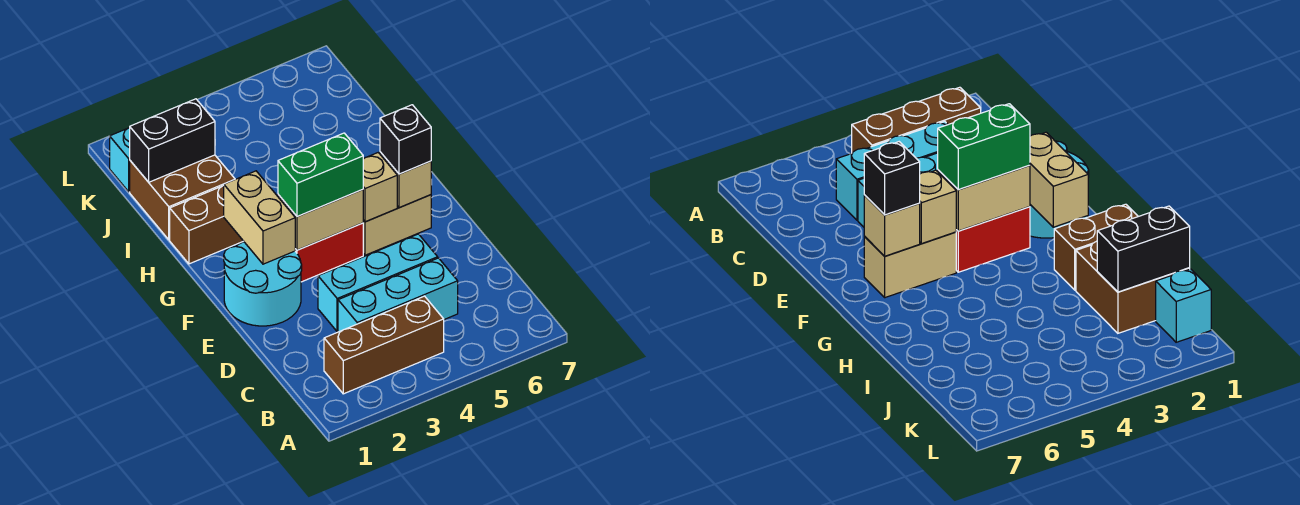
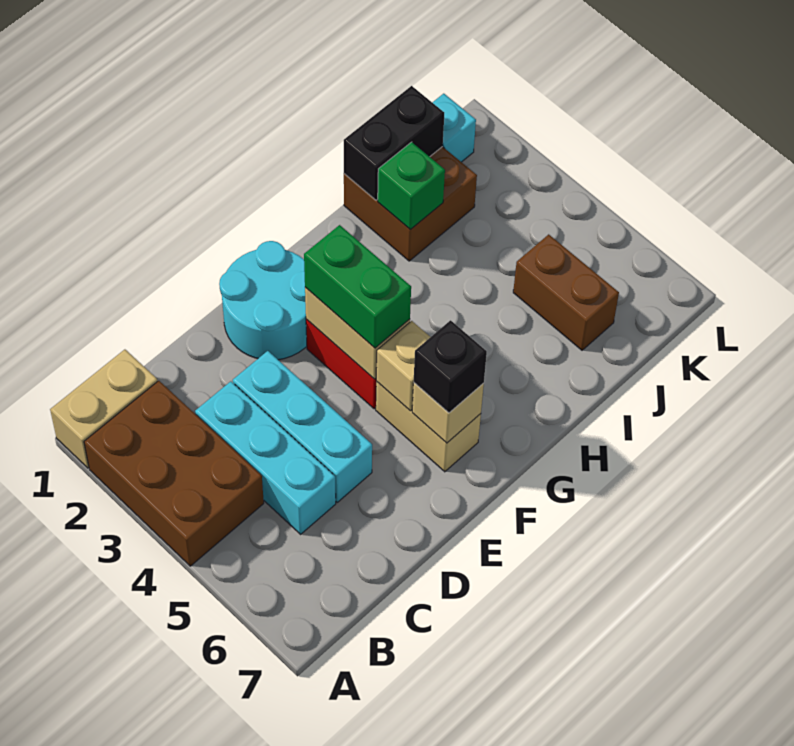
brown 1x3 brick [324,296,444,394] -> brown 2x3 brick [84,381,264,566]
tan 1x2 brick [224,171,295,264] -> tan 1x2 brick moved to [50,350,158,468]
brown 1x2 brick [170,185,243,264] -> brown 1x2 brick moved to [513,234,619,350]
none -> green 1x1 brick [378,142,445,230]
black 1x2 brick [130,99,215,182] -> black 1x2 brick turned to [344,86,444,200]

